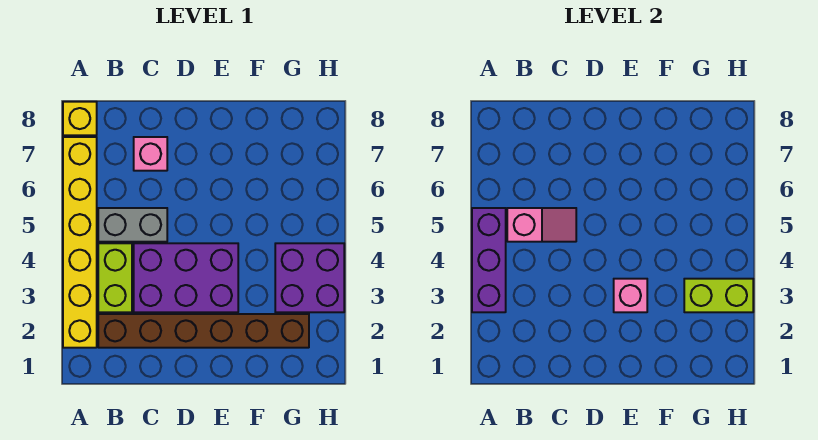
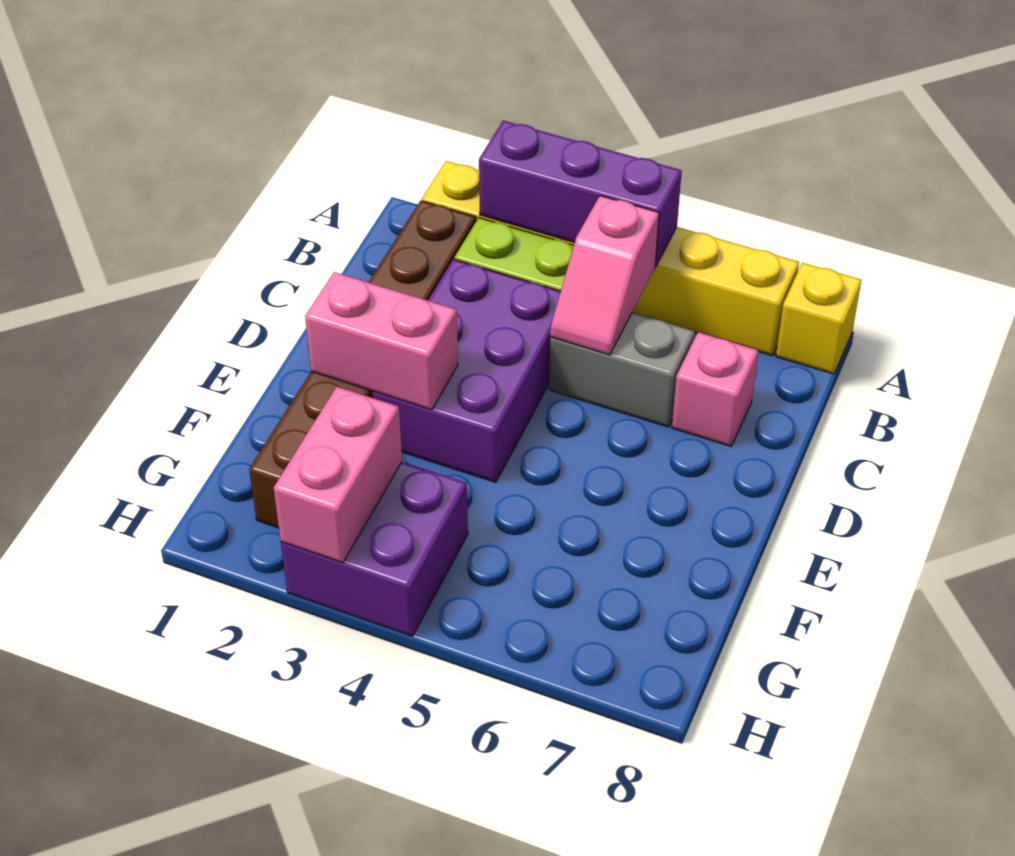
grey 1x2 brick [98,208,167,242] -> grey 1x2 brick turned to [549,313,695,427]
pink 1x1 brick [614,279,647,312] -> pink 1x2 brick [305,272,458,410]
lime 1x2 brick [684,279,753,312] -> pink 1x2 brick [274,387,402,563]

